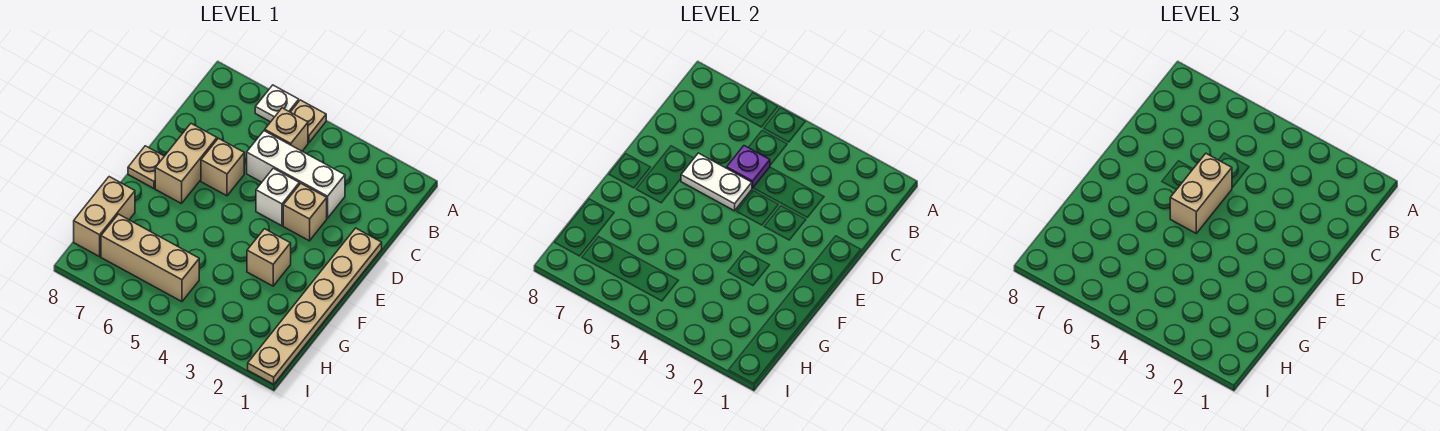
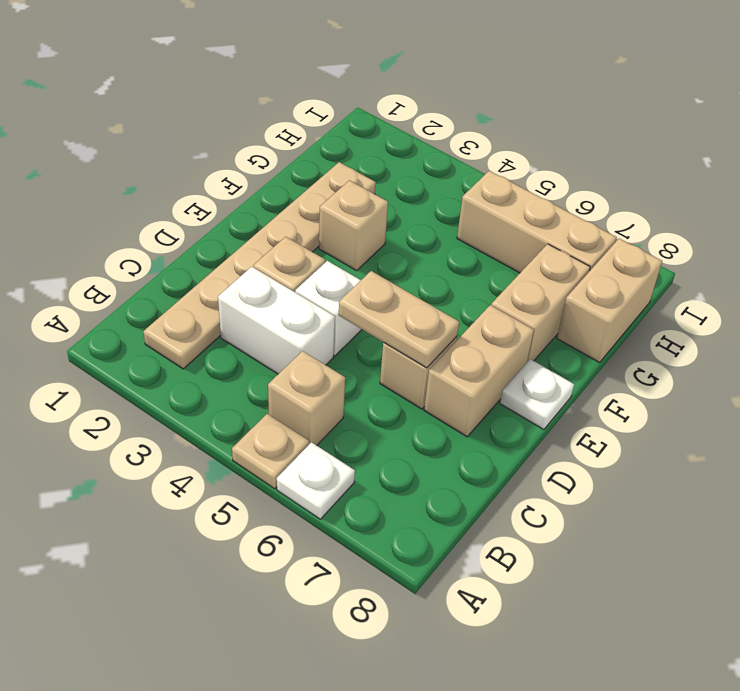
white 1x3 brick [247,131,345,218] -> white 1x2 brick [218,267,335,374]
purple 1x1 plate [727,146,770,188] -> none
tan 1x6 plate [248,228,382,384] -> tan 1x6 plate moved to [143,162,376,369]
white 1x2 plate [681,153,752,211] -> tan 1x2 plate [339,271,459,368]
tan 1x2 brick [1170,154,1232,233] -> tan 1x2 brick moved to [491,244,590,362]
tan 1x1 plate [128,146,164,188] -> white 1x1 plate [500,359,574,430]

